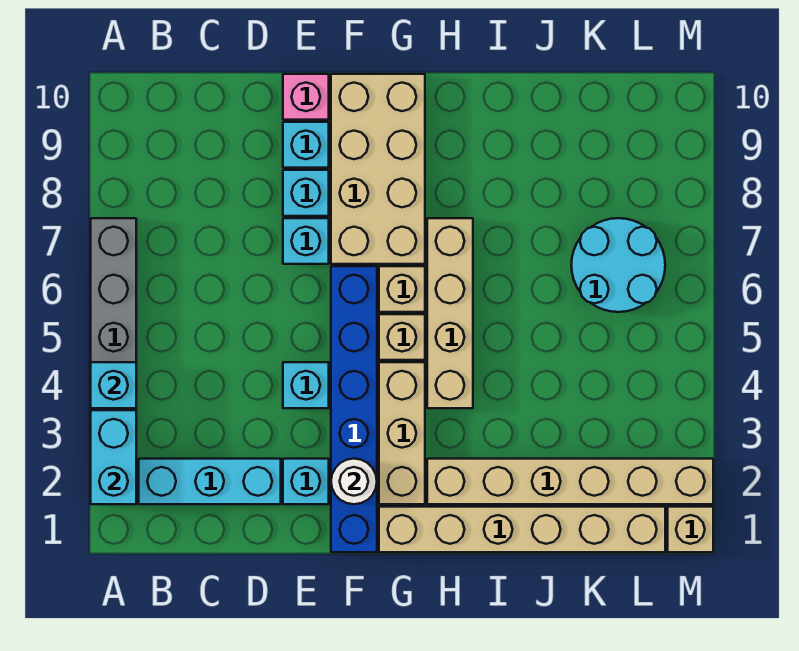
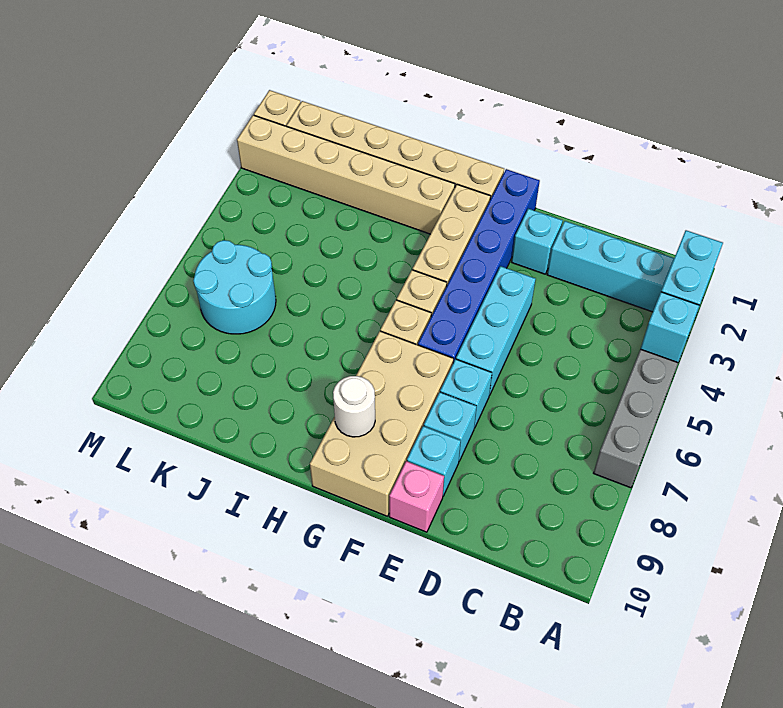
cyan 1x1 brick [283,362,329,408] -> cyan 1x3 brick [456,266,536,395]
white 1x1 round brick [331,459,377,504] -> white 1x1 round brick moved to [333,376,375,437]
tan 1x4 brick [427,218,473,408] -> none

